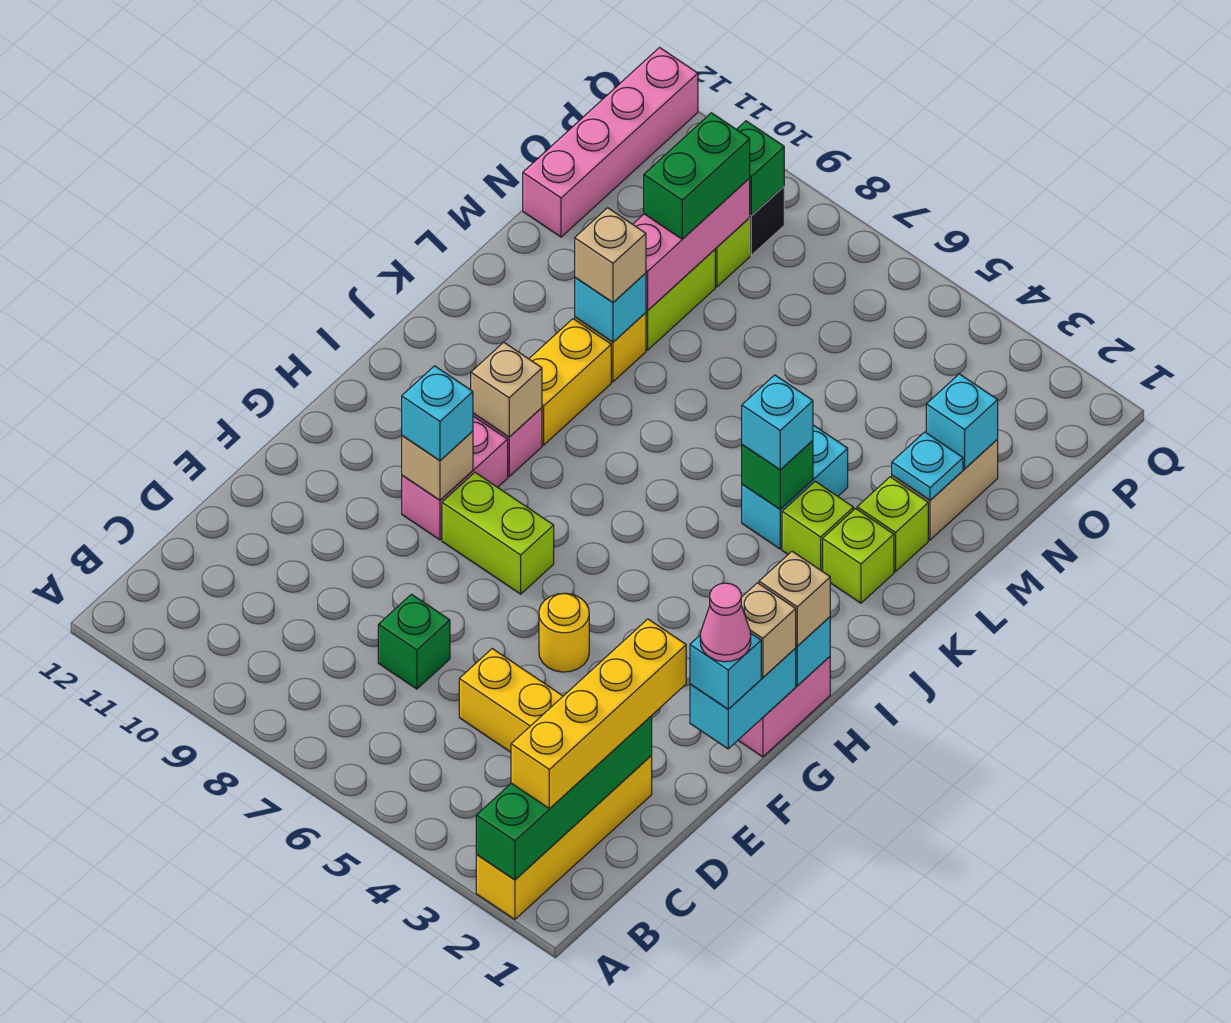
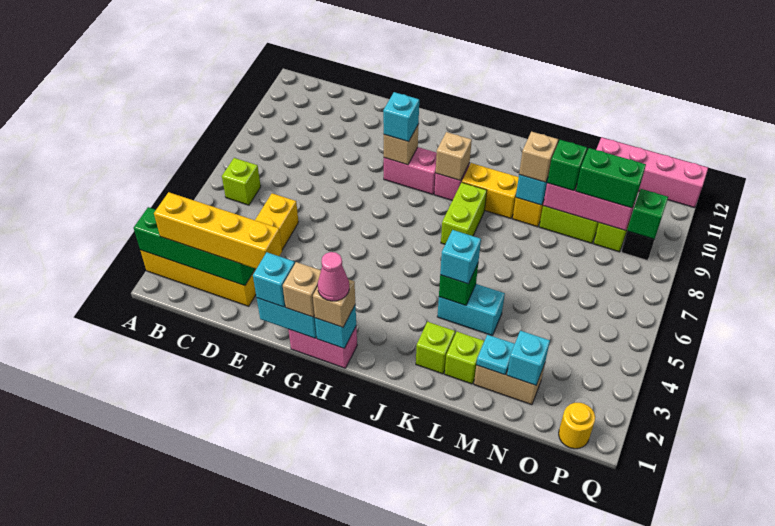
green 1x1 brick [378,594,450,689] -> green 1x1 brick moved to [547,140,587,191]
pink 1x1 cone [700,583,751,662] -> pink 1x1 cone moved to [318,252,349,301]
yellow 1x1 round brick [539,593,589,672] -> yellow 1x1 round brick moved to [559,403,595,449]
lime 1x2 brick [442,472,554,594] -> lime 1x2 brick moved to [441,183,487,244]
lime 1x1 brick [782,481,854,571] -> lime 1x1 brick moved to [222,158,261,205]

